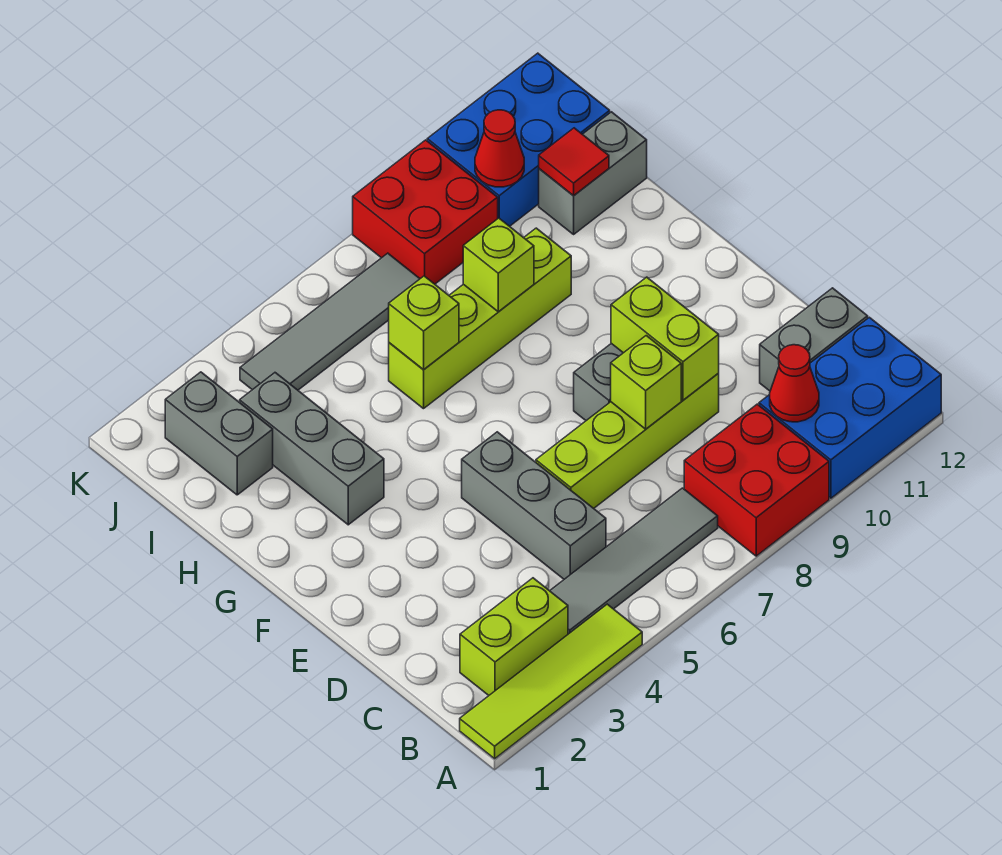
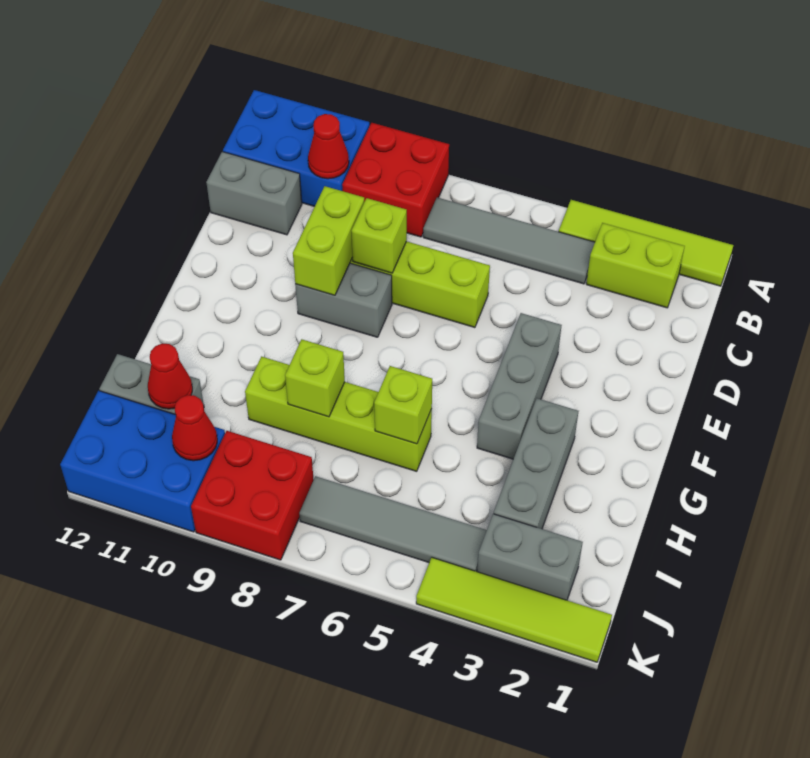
grey 1x3 brick [462,432,606,579] -> grey 1x3 brick moved to [477,313,562,459]
grey 1x2 brick [165,372,273,495] -> grey 1x2 brick turned to [477,514,583,600]
red 1x1 tile [539,128,609,195] -> red 1x1 cone [148,344,192,409]
none -> lime 1x4 tile [416,558,612,662]

